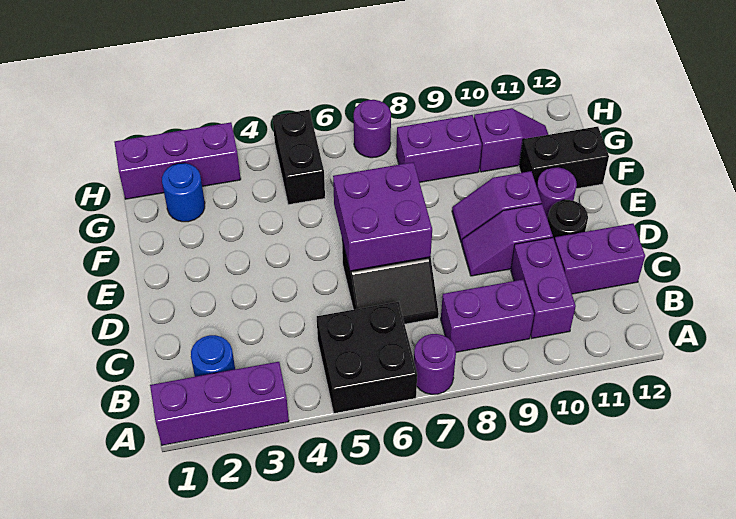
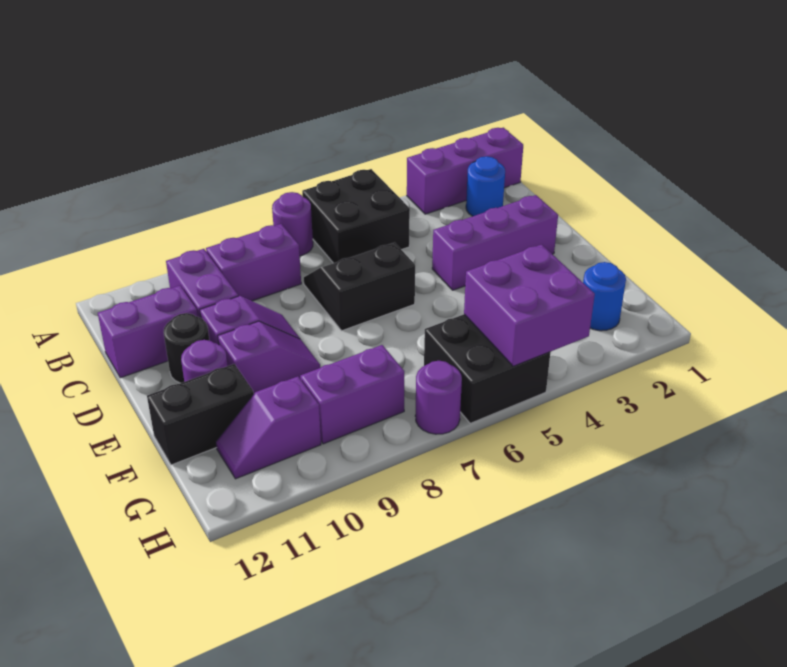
purple 2x2 brick [333,162,432,271] -> purple 2x2 brick moved to [464,244,595,366]
black 1x2 brick [273,110,325,205] -> black 2x2 brick [424,314,550,423]
purple 1x3 brick [114,122,241,199] -> purple 1x3 brick moved to [432,195,558,290]

